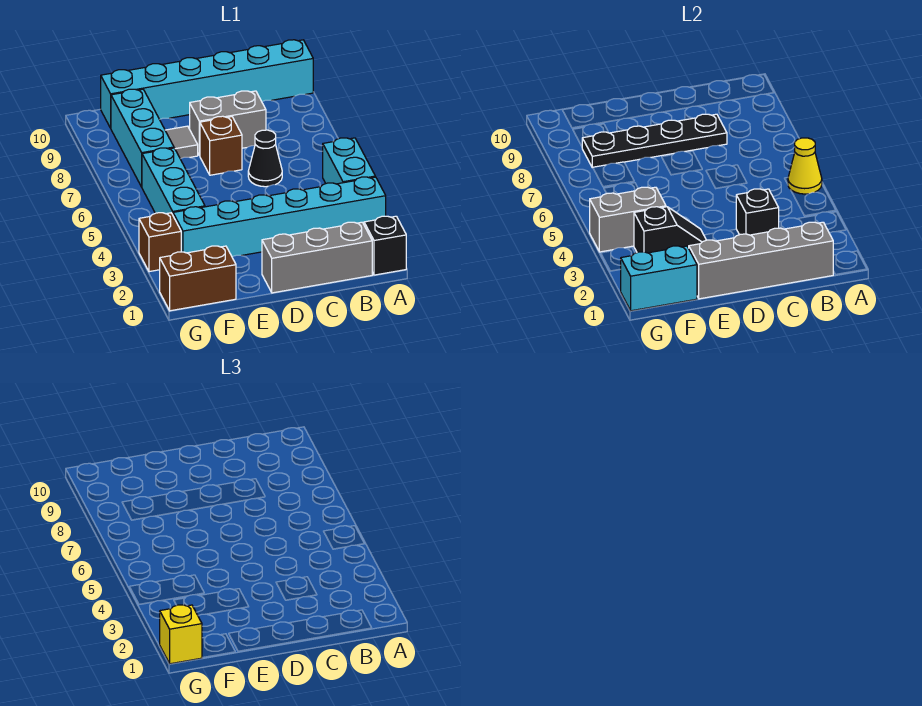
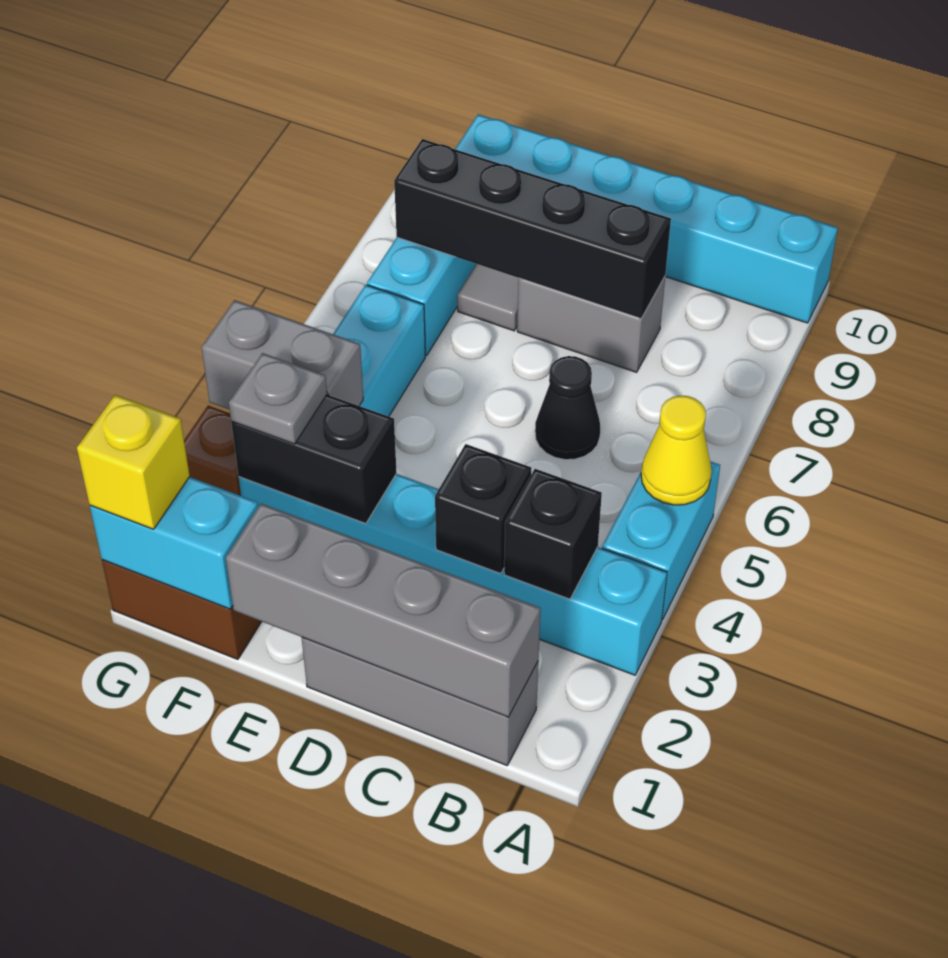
black 1x1 brick [364,216,406,275] -> black 1x1 brick moved to [504,469,602,599]
black 1x4 plate [582,114,727,168] -> black 1x4 brick [394,139,671,319]
brown 1x1 brick [200,116,242,175] -> none
black 1x2 slope [634,207,706,253] -> black 1x2 brick [231,395,396,524]
none -> grey 1x1 plate [229,353,327,444]

